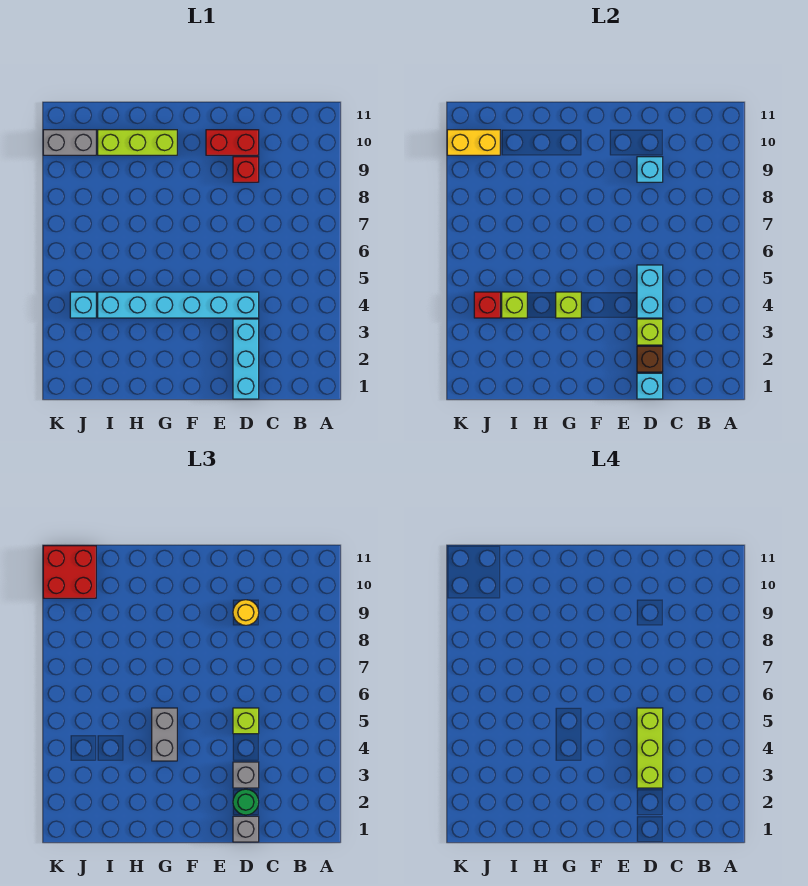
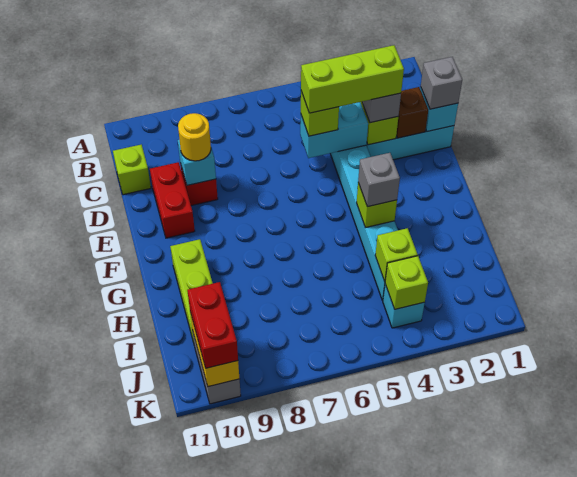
none -> lime 1x1 brick [113,145,151,195]
green 1x1 round brick [233,789,259,815] -> none
grey 1x2 brick [152,708,177,761] -> grey 1x1 brick [358,153,400,207]
red 1x1 brick [474,292,500,318] -> lime 1x1 brick [385,256,428,309]
red 2x2 brick [43,546,96,598] -> red 1x2 brick [187,282,238,368]

